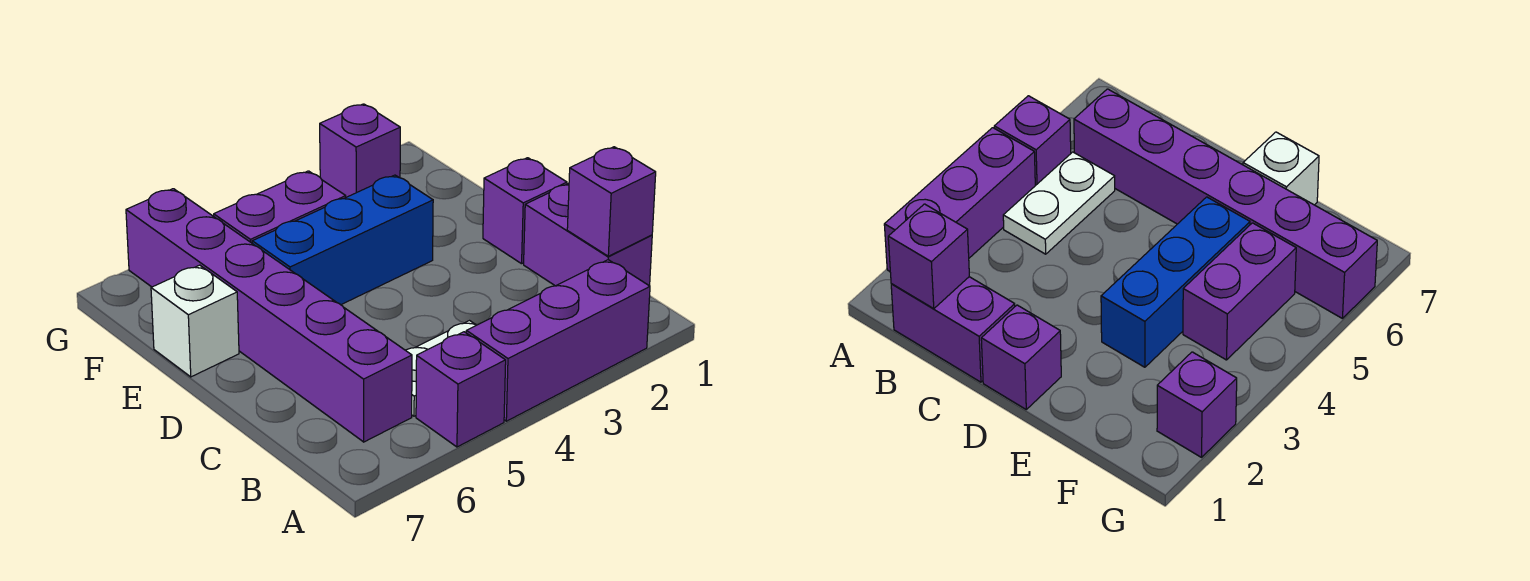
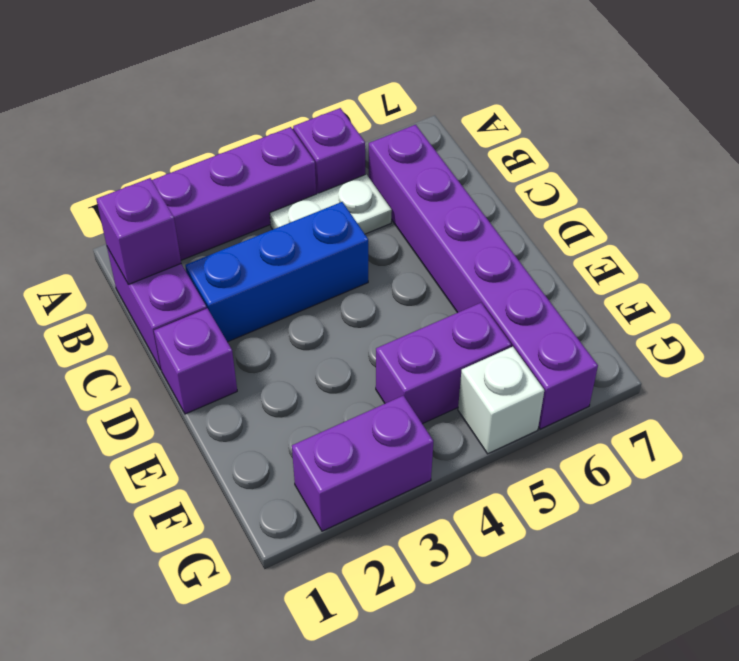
blue 1x3 brick [252,175,433,305] -> blue 1x3 brick moved to [185,202,368,342]
white 1x1 brick [151,265,239,377] -> white 1x1 brick moved to [458,347,544,454]
purple 1x1 brick [320,104,400,197] -> purple 1x2 brick [292,396,433,531]

